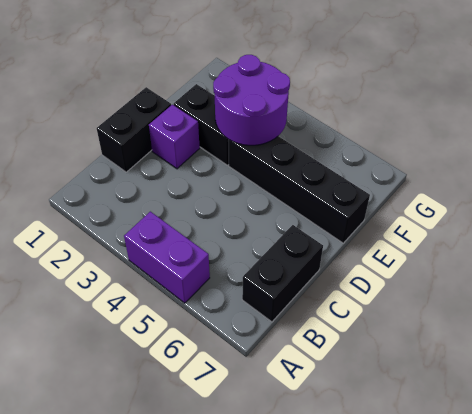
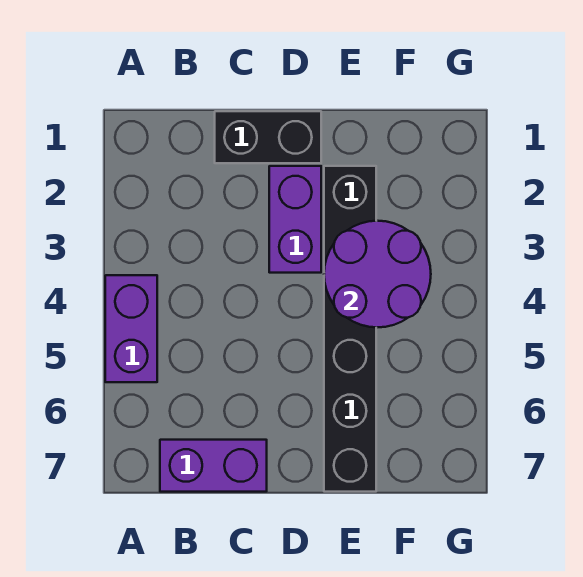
black 1x2 brick [242,225,323,322] -> purple 1x2 brick [160,440,267,492]
purple 1x1 brick [149,105,200,169] -> purple 1x2 brick [269,166,321,273]

